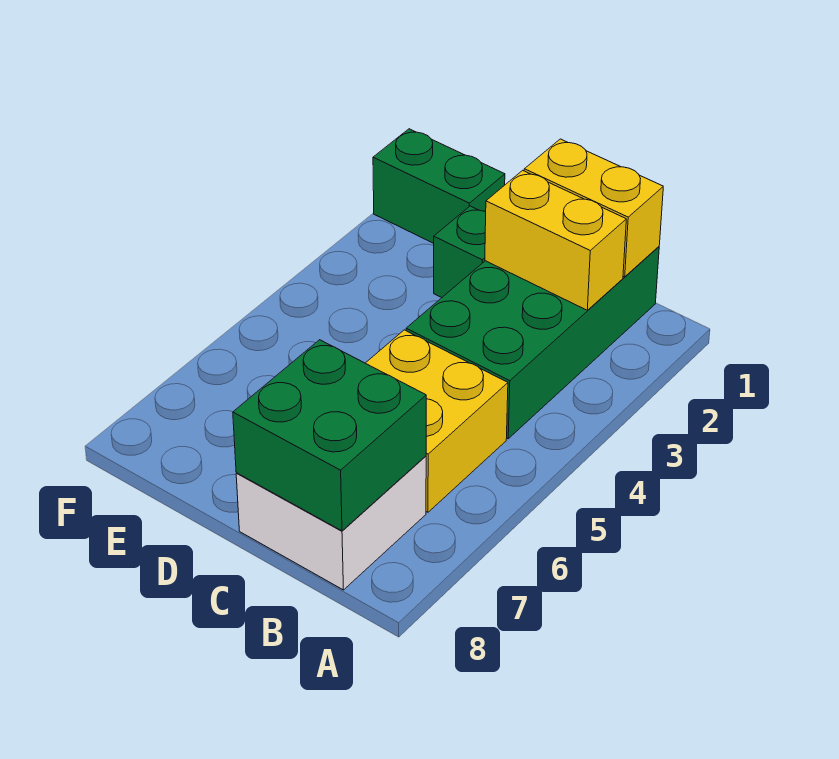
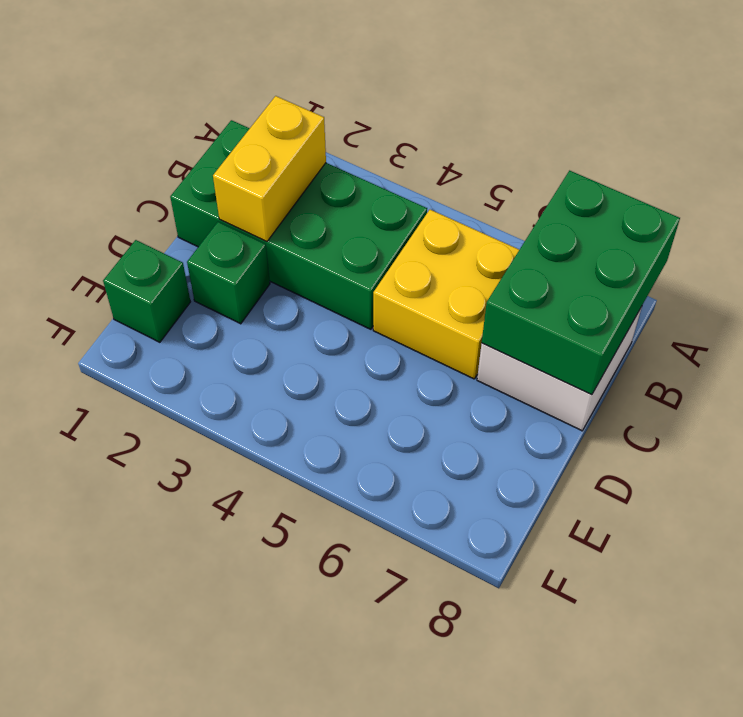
yellow 1x2 brick [524,139,663,277] -> none
green 2x2 brick [233,340,426,531] -> green 2x3 brick [482,171,680,395]
green 1x2 brick [373,129,505,243] -> green 1x1 brick [103,240,190,342]

